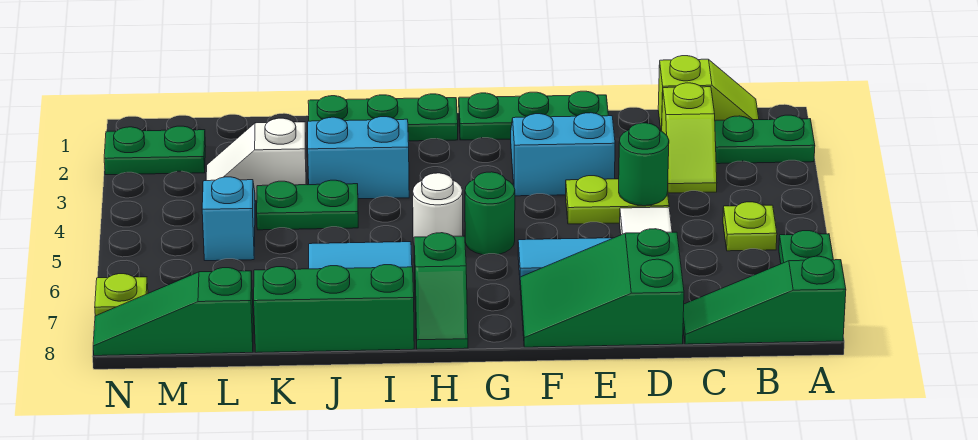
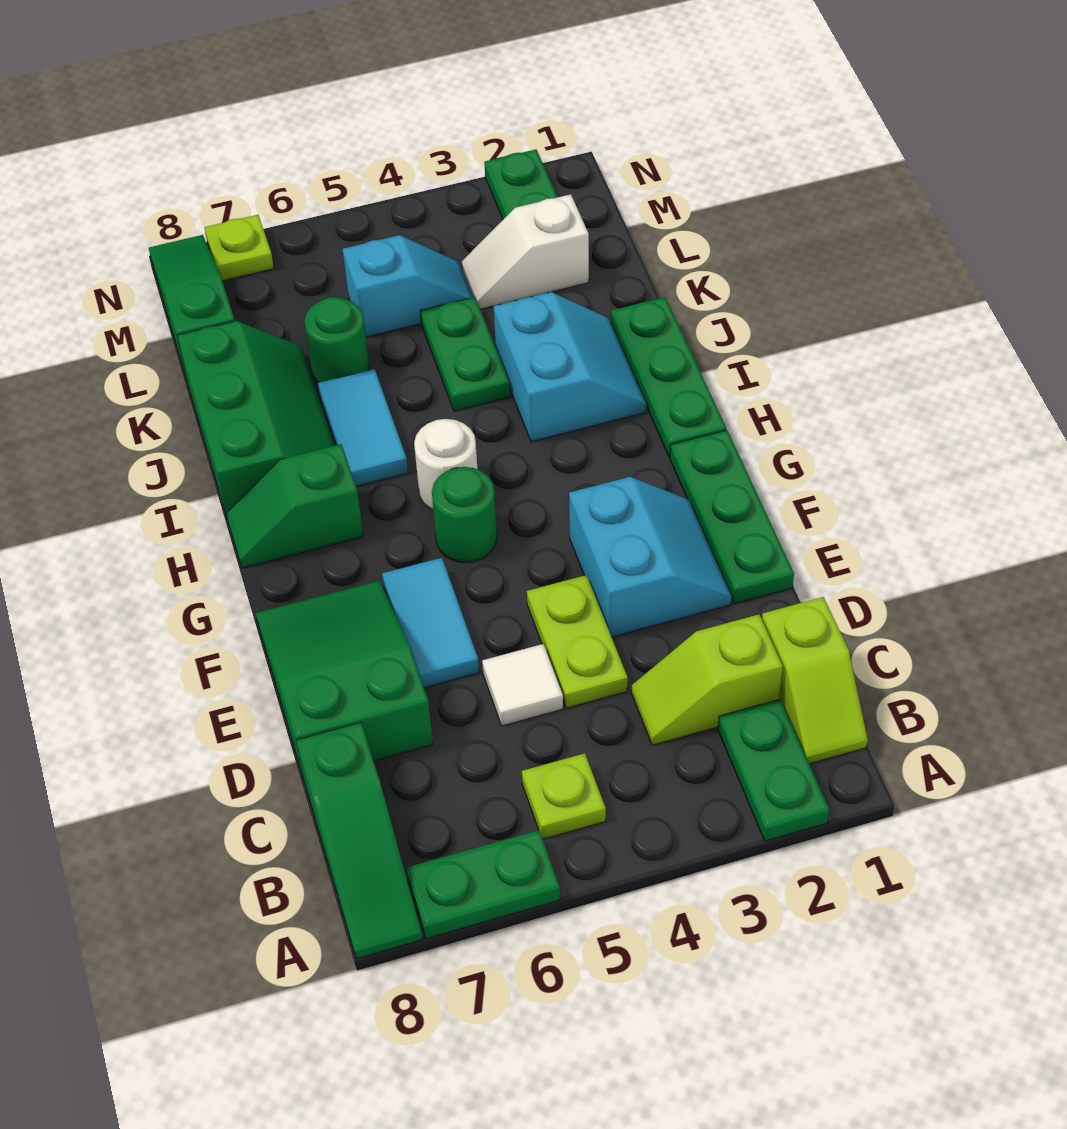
green 1x3 slope [683,256,846,344] -> green 1x3 slope turned to [296,723,423,959]
green 1x1 round brick [619,123,669,206] -> green 1x1 round brick moved to [305,297,369,383]
white 1x2 slope [206,118,307,201] -> white 1x2 slope turned to [462,194,589,309]

